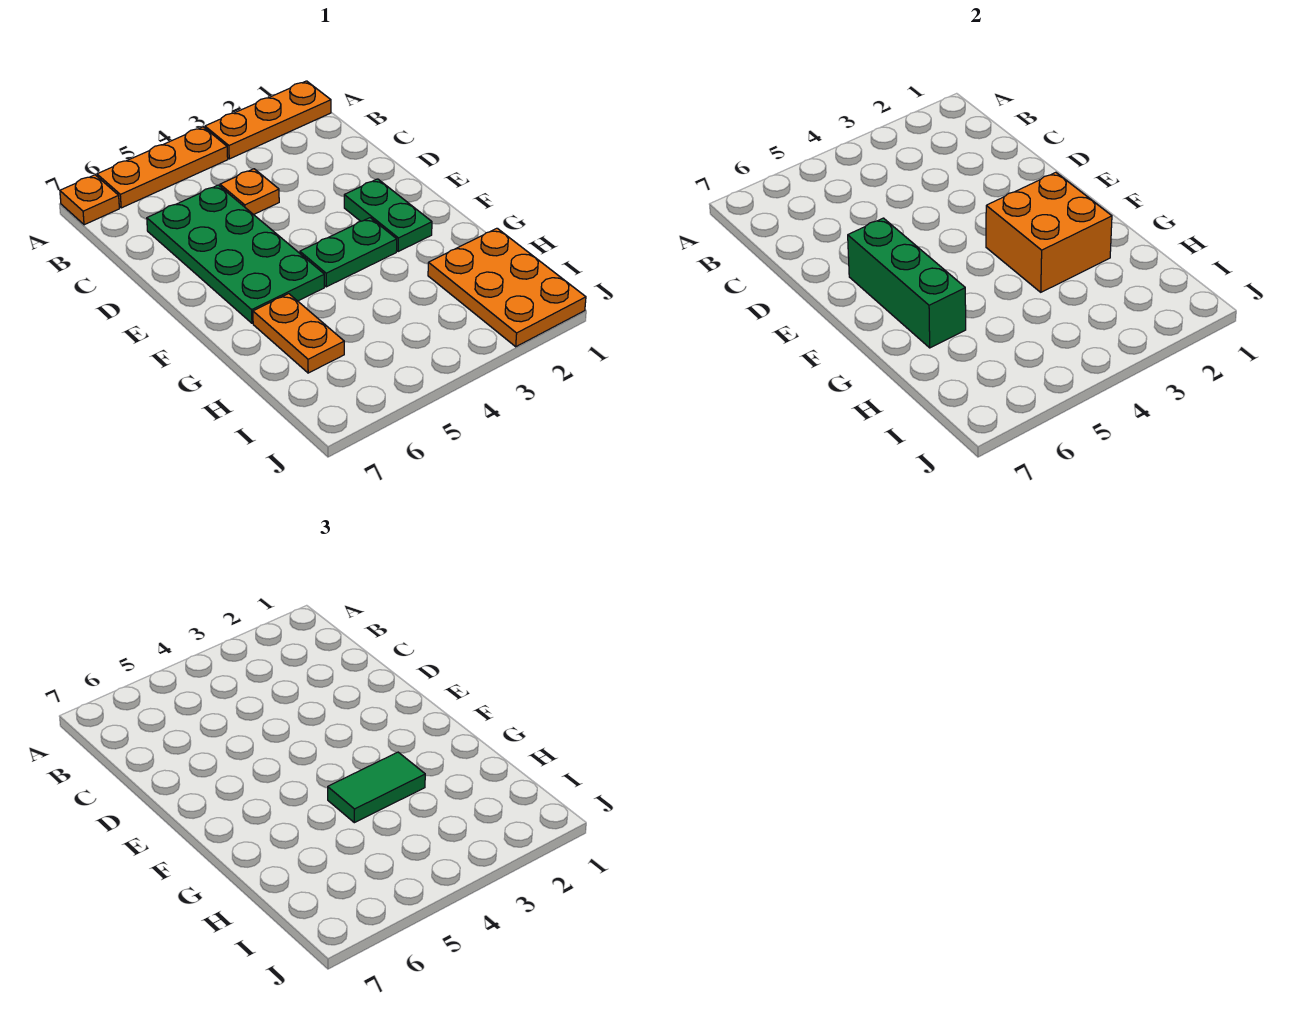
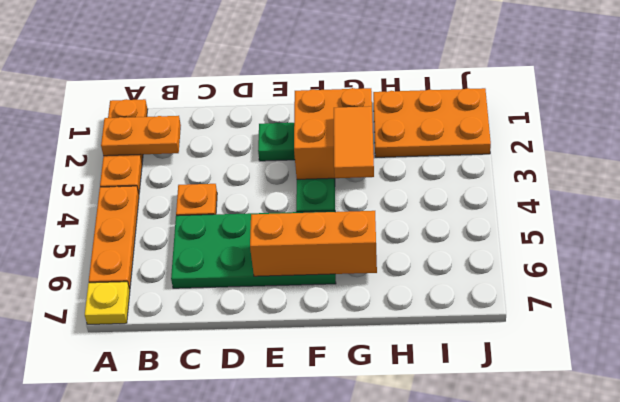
orange 1x1 plate [60,175,119,225] -> yellow 1x1 plate [85,282,130,324]
green 1x3 brick [848,218,966,348] -> orange 1x3 brick [250,211,377,276]
green 1x2 tile [328,752,425,823] -> orange 1x2 tile [334,106,374,178]
orange 1x2 plate [253,294,344,373] -> orange 1x2 plate moved to [101,116,181,156]

